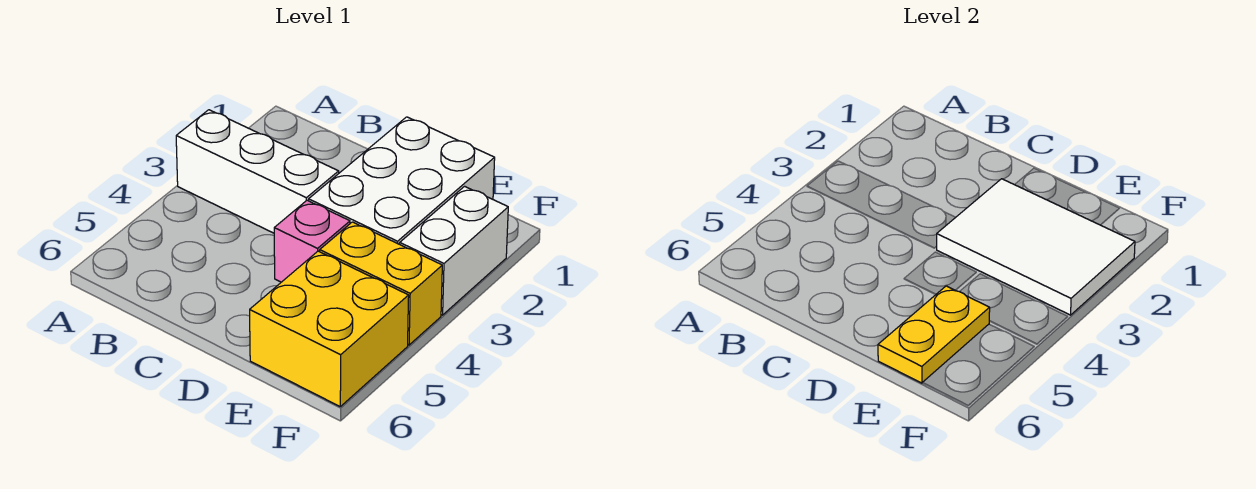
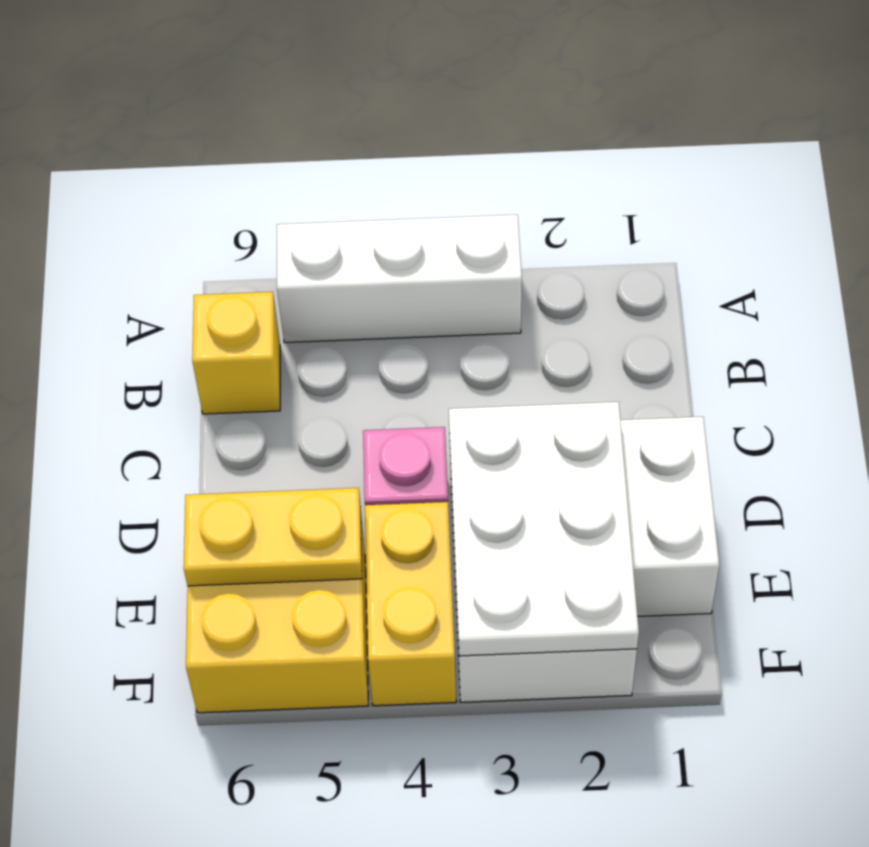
white 1x3 brick [176,110,339,233] -> white 1x3 brick turned to [277,215,522,343]
none -> yellow 1x1 brick [192,292,280,414]
white 2x3 tile [937,179,1135,315] -> white 2x3 plate [449,402,639,656]

